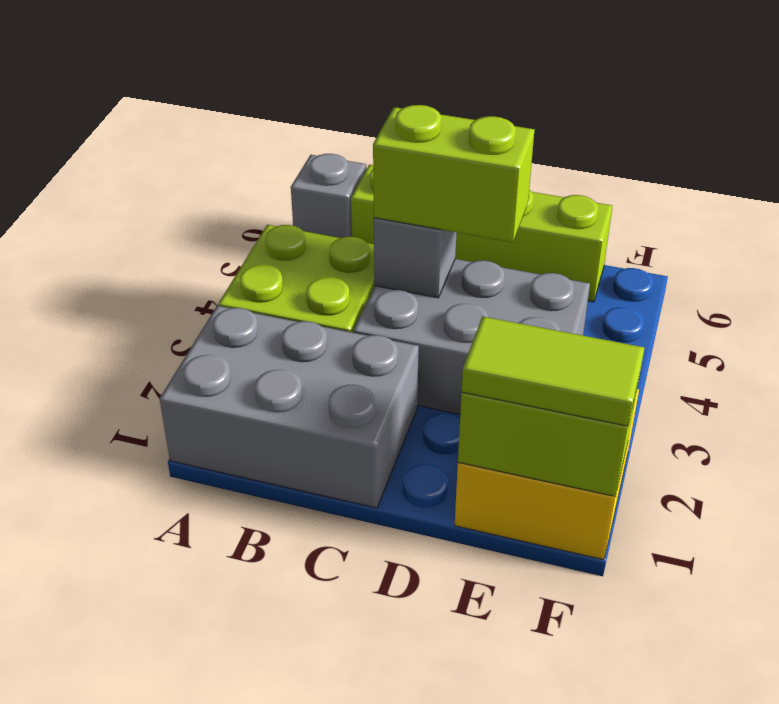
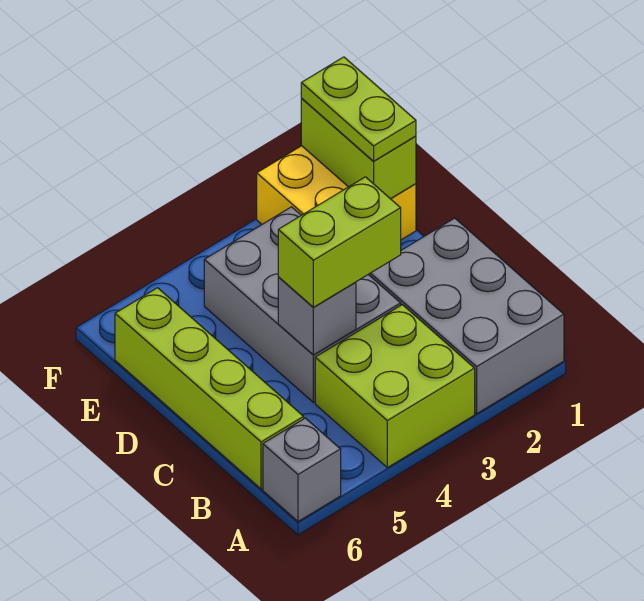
lime 1x2 brick [373,105,534,242] -> lime 1x2 brick turned to [278,177,401,308]
lime 1x2 tile [462,316,644,426] -> lime 1x2 plate [301,57,416,161]

